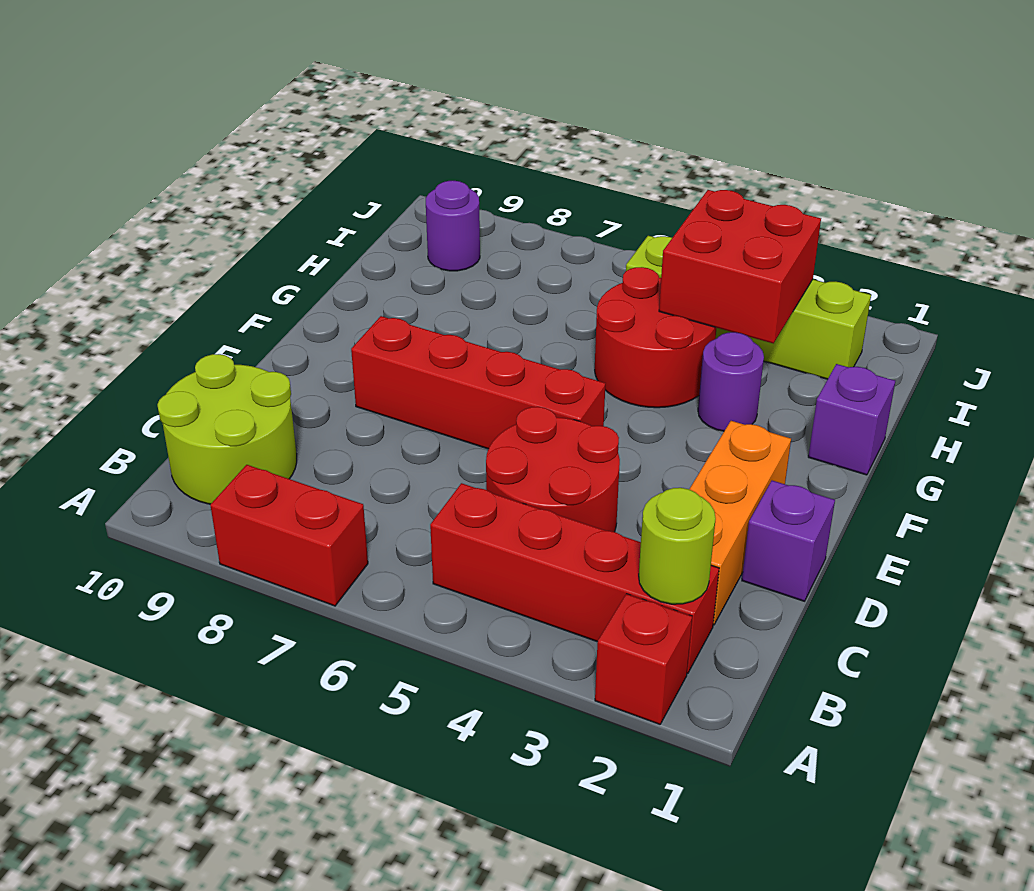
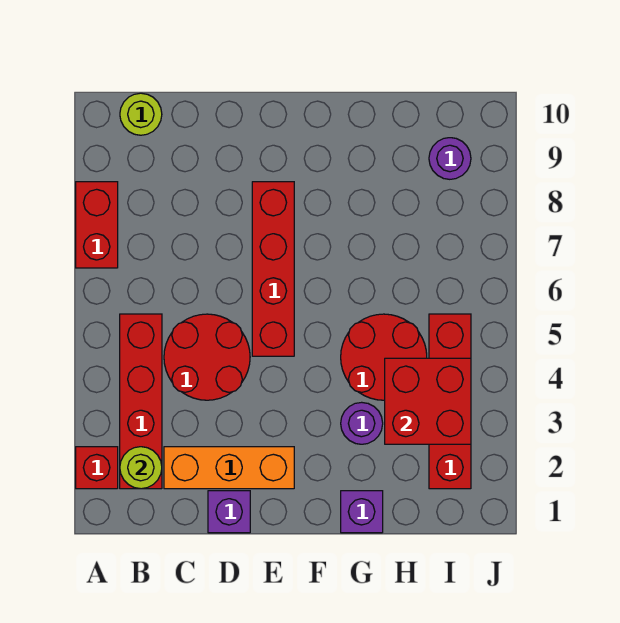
lime 2x2 round brick [157,354,297,504] -> lime 1x1 round brick [120,93,162,135]
lime 1x4 brick [626,236,871,379] -> red 1x4 brick [429,314,471,489]

